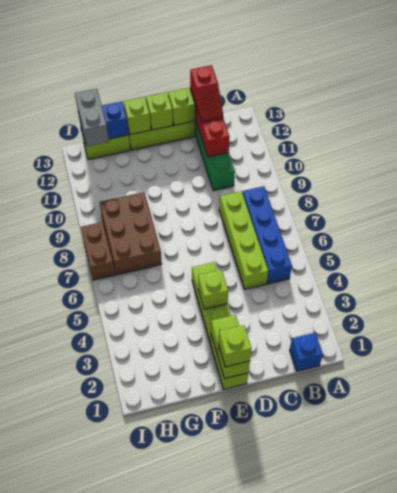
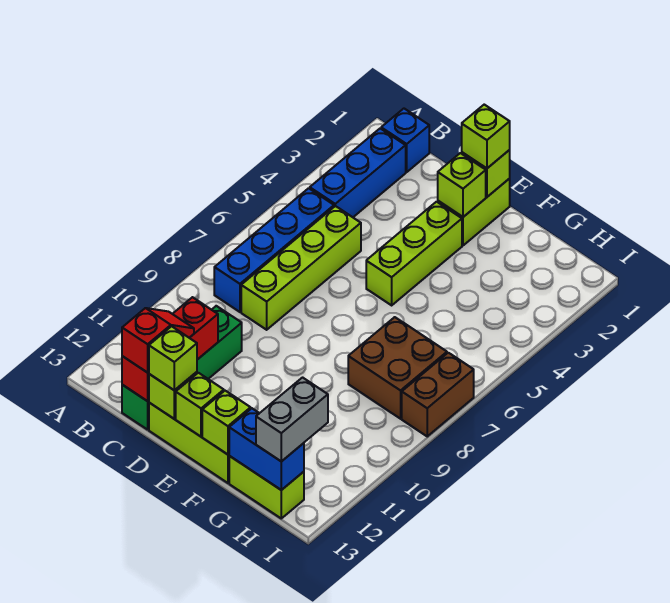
none -> blue 1x3 brick [310,128,406,217]
lime 1x1 brick [198,270,228,309] -> lime 1x1 brick moved to [149,326,197,390]
brown 2x3 brick [99,192,162,275] -> brown 2x2 brick [348,317,447,419]

